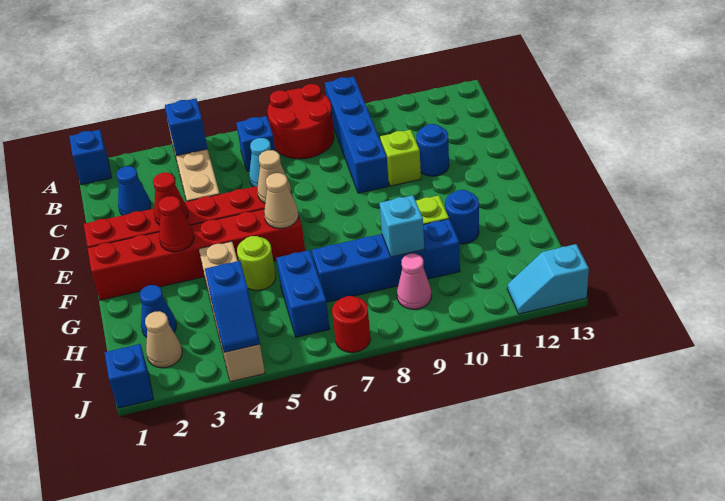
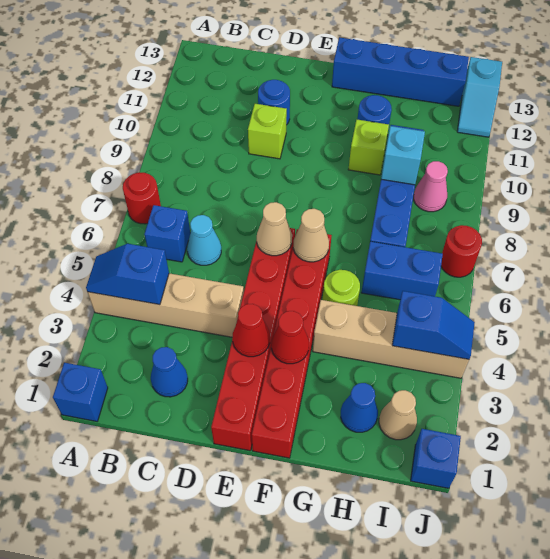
red 2x2 round brick [268,84,334,159] -> red 1x1 round brick [123,172,161,224]
blue 1x4 brick [325,77,389,193] -> blue 1x4 brick moved to [332,37,469,106]

